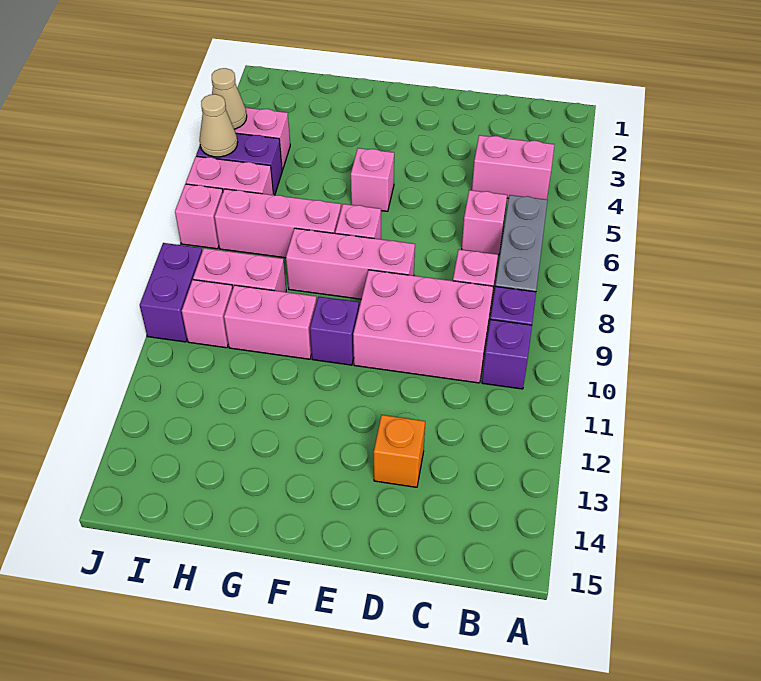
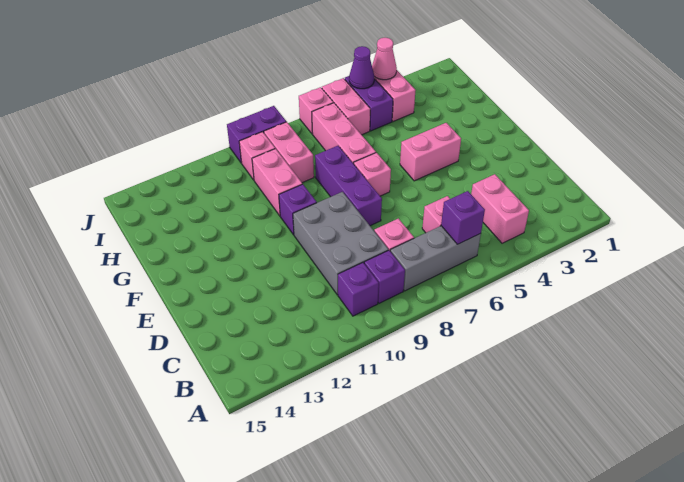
none -> purple 1x1 brick [441,191,485,244]
pink 2x3 brick [353,270,493,383] -> grey 2x3 brick [293,192,388,295]
orange 1x1 brick [374,415,425,487] -> none
pink 1x3 brick [286,228,415,299] -> purple 1x3 brick [315,146,382,226]
pink 1x1 brick [351,148,394,211] -> pink 1x2 brick [400,123,461,181]
tan 1x1 cone [212,68,247,129] -> pink 1x1 cone [372,38,397,80]
tan 1x1 cone [199,94,238,157] -> purple 1x1 cone [349,46,374,89]

